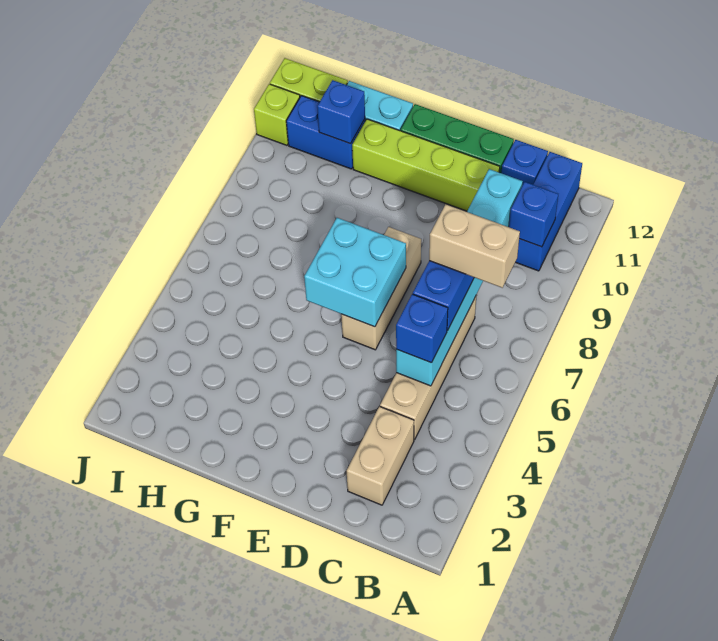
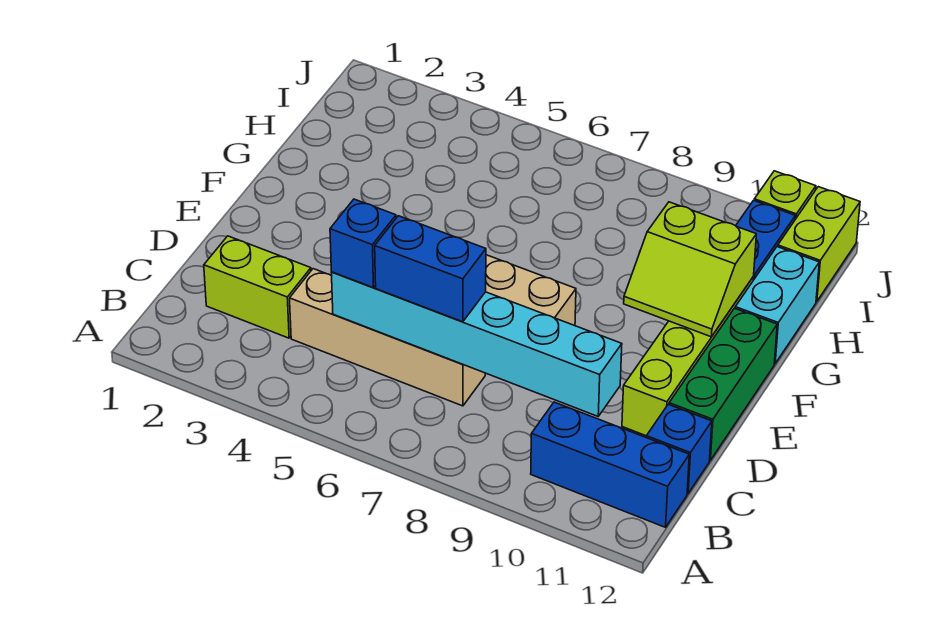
tan 1x2 brick [429,204,520,288] -> none
blue 1x1 brick [509,182,558,247] -> none
tan 1x2 brick [347,407,414,505] -> lime 1x2 brick [204,236,311,338]
cyan 2x2 brick [304,218,406,327] -> none
none -> lime 2x2 slope [624,202,756,337]
blue 1x1 brick [317,80,365,144] -> none

